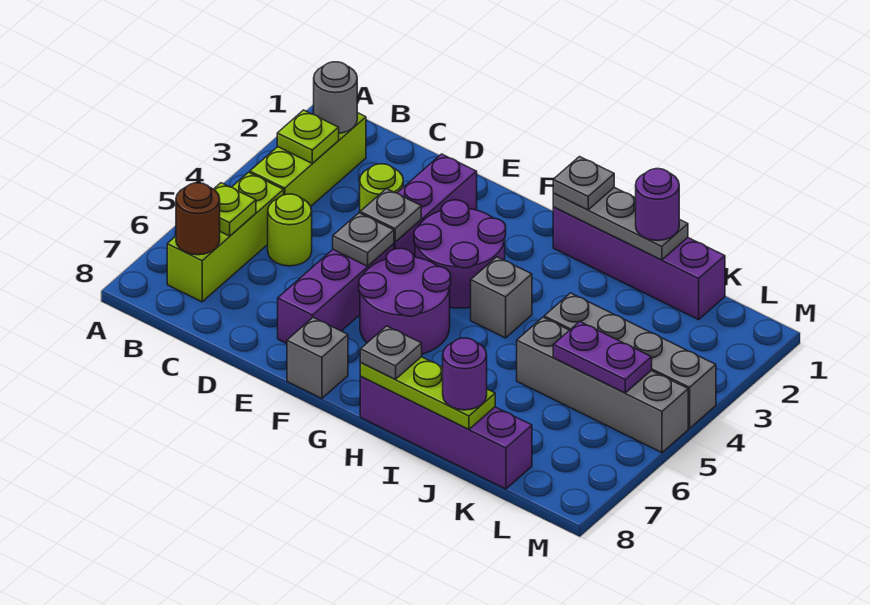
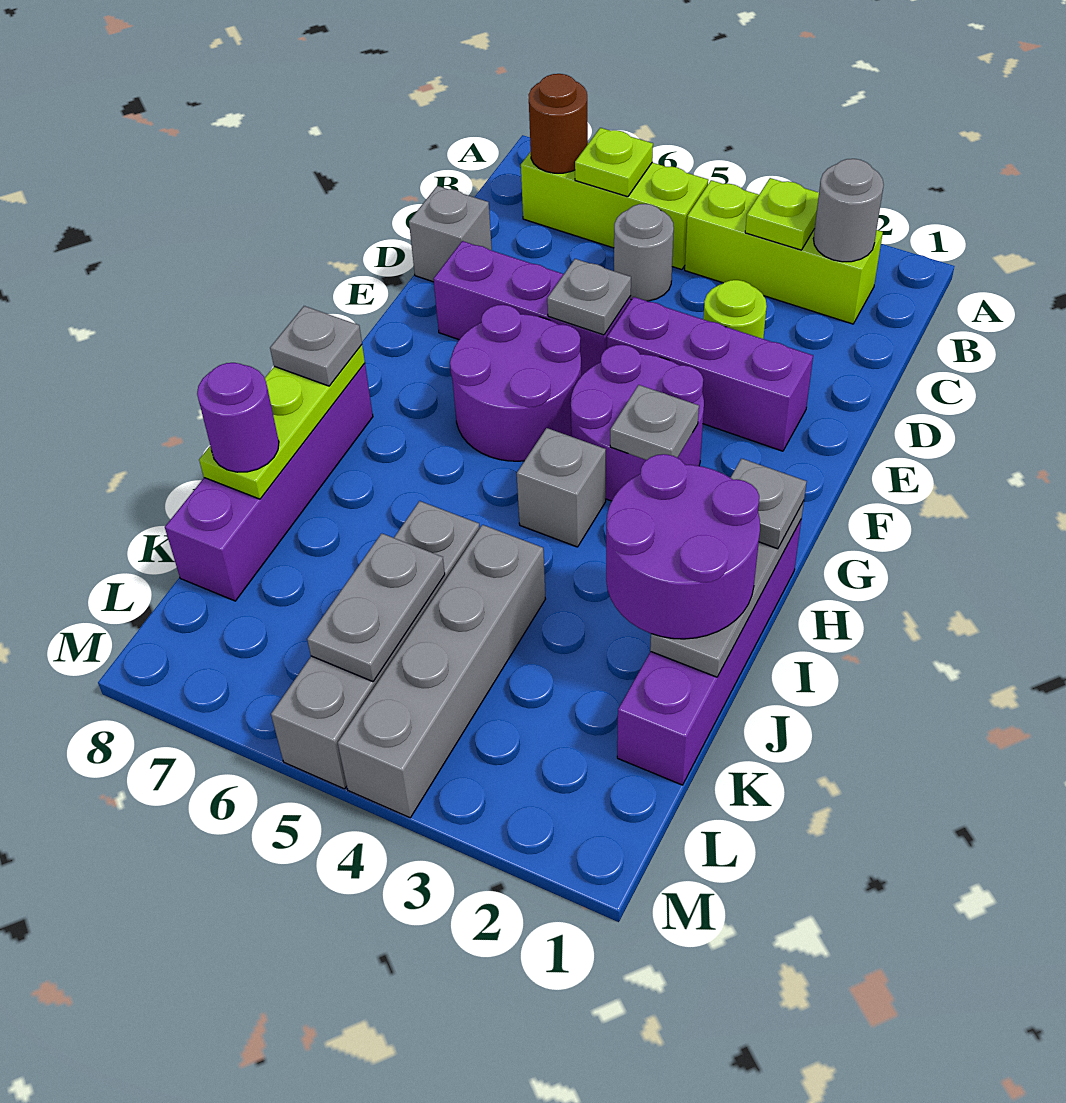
lime 1x1 round brick [268,194,312,266] -> grey 1x1 round brick [614,204,674,301]
grey 1x1 plate [360,189,421,242] -> grey 1x1 plate moved to [610,385,699,460]
grey 1x1 brick [287,317,348,399] -> grey 1x1 brick moved to [409,186,492,282]
purple 1x1 round brick [636,169,679,241] -> purple 2x2 round brick [606,454,760,639]
purple 1x2 plate [553,322,652,393] -> grey 1x2 plate [307,533,445,682]

